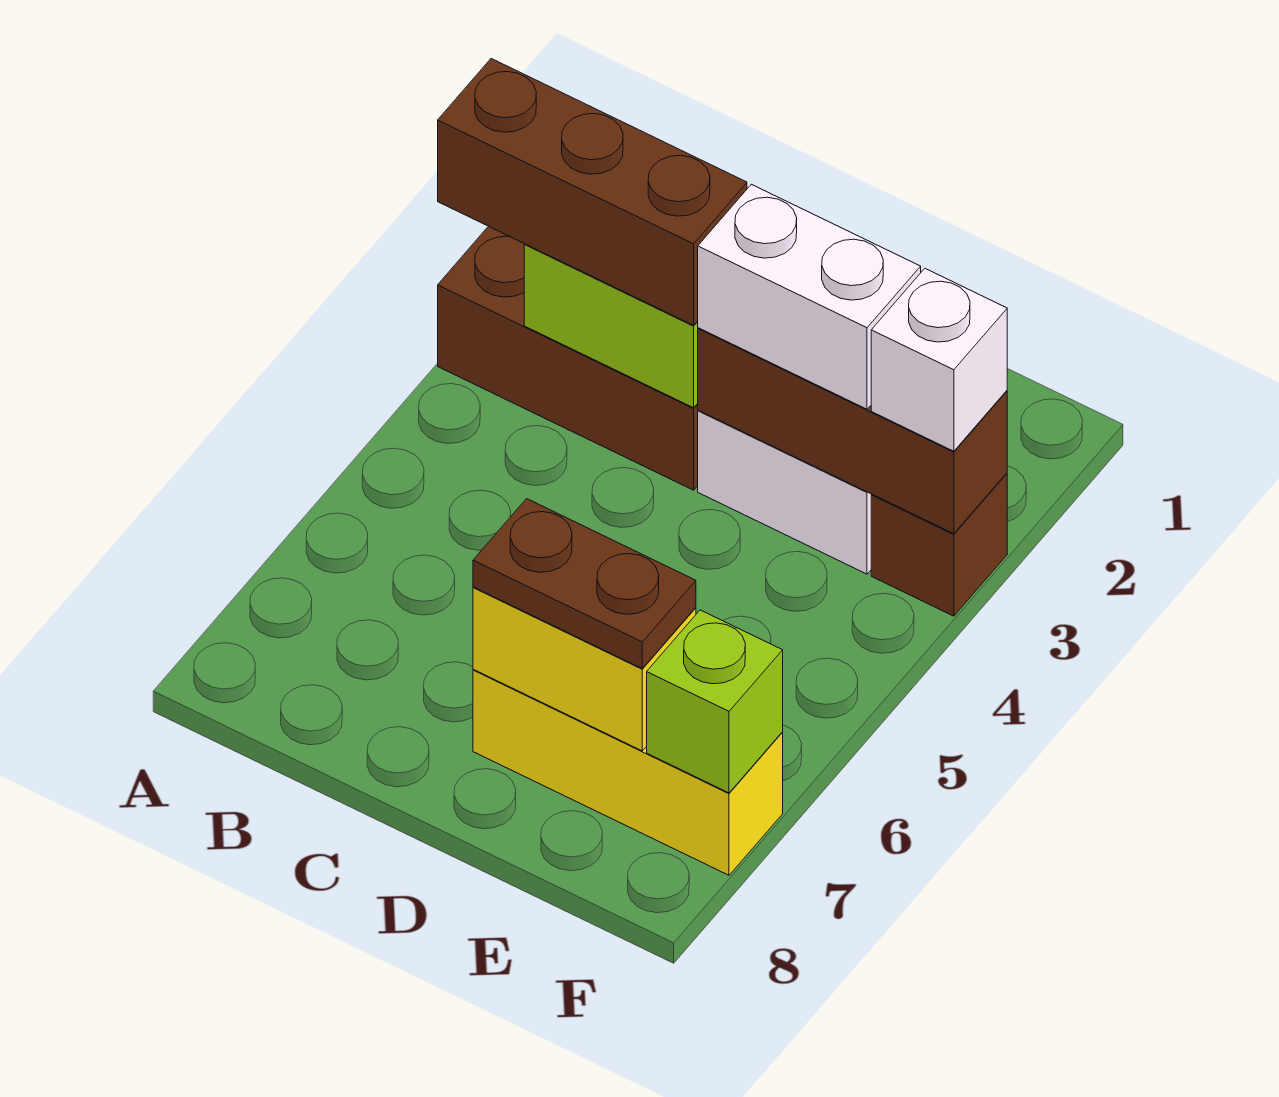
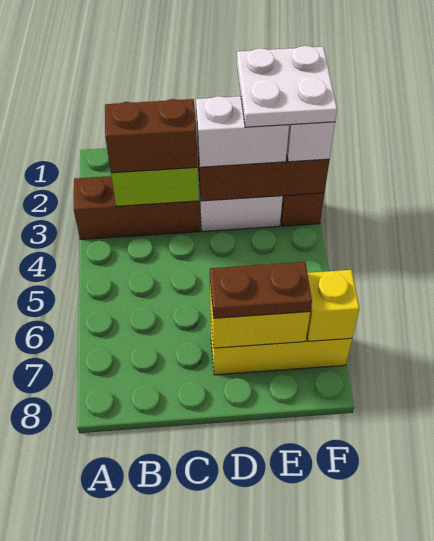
brown 1x3 brick [438,59,747,325] -> brown 1x2 brick [105,99,198,173]
none -> white 2x2 plate [237,46,337,127]
lime 1x1 brick [647,610,783,793] -> yellow 1x1 brick [307,270,360,341]

